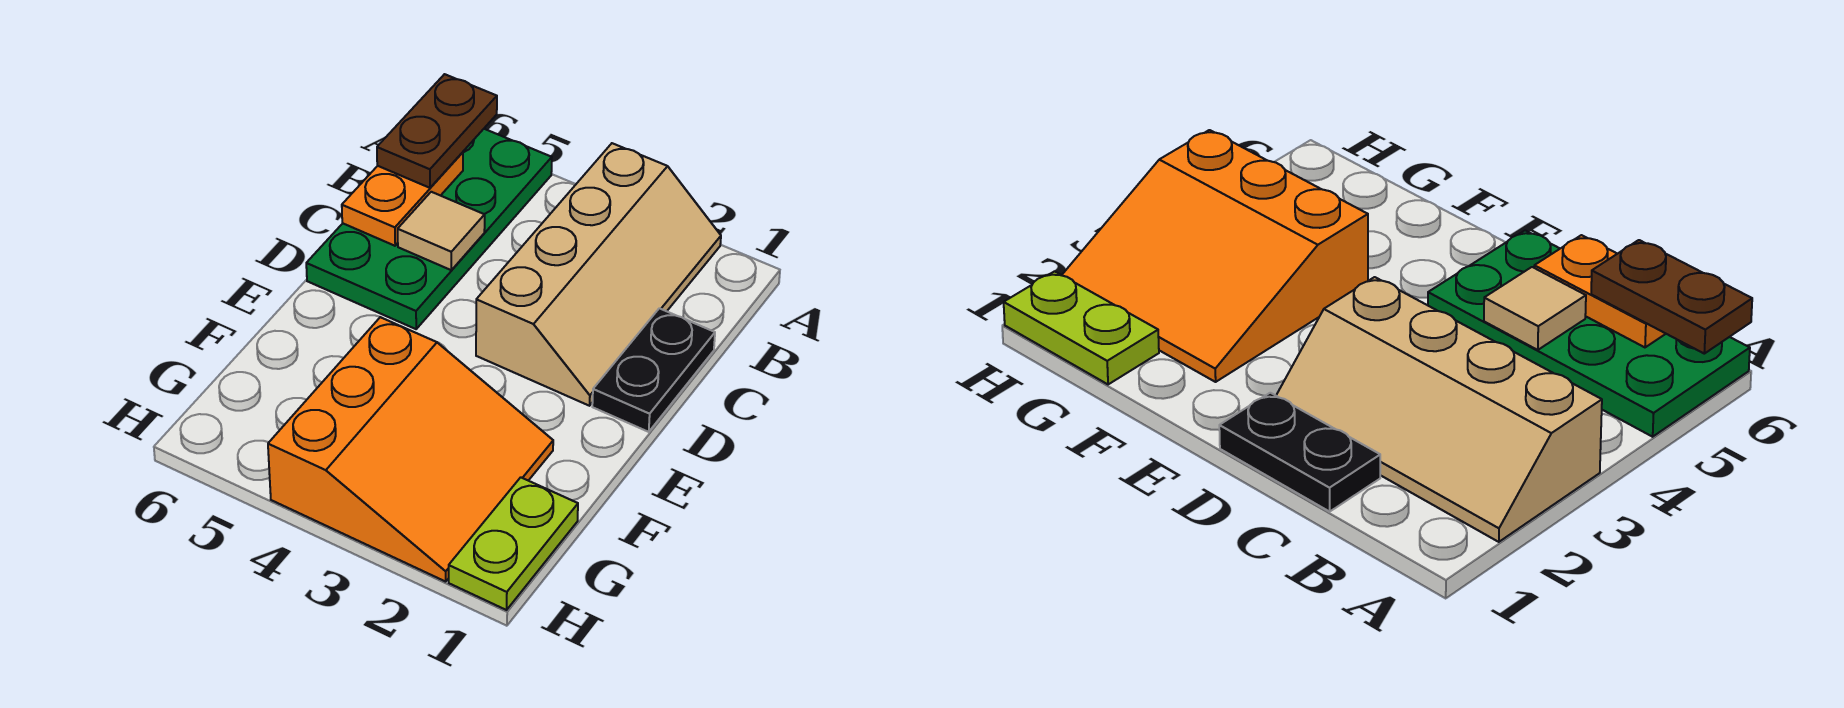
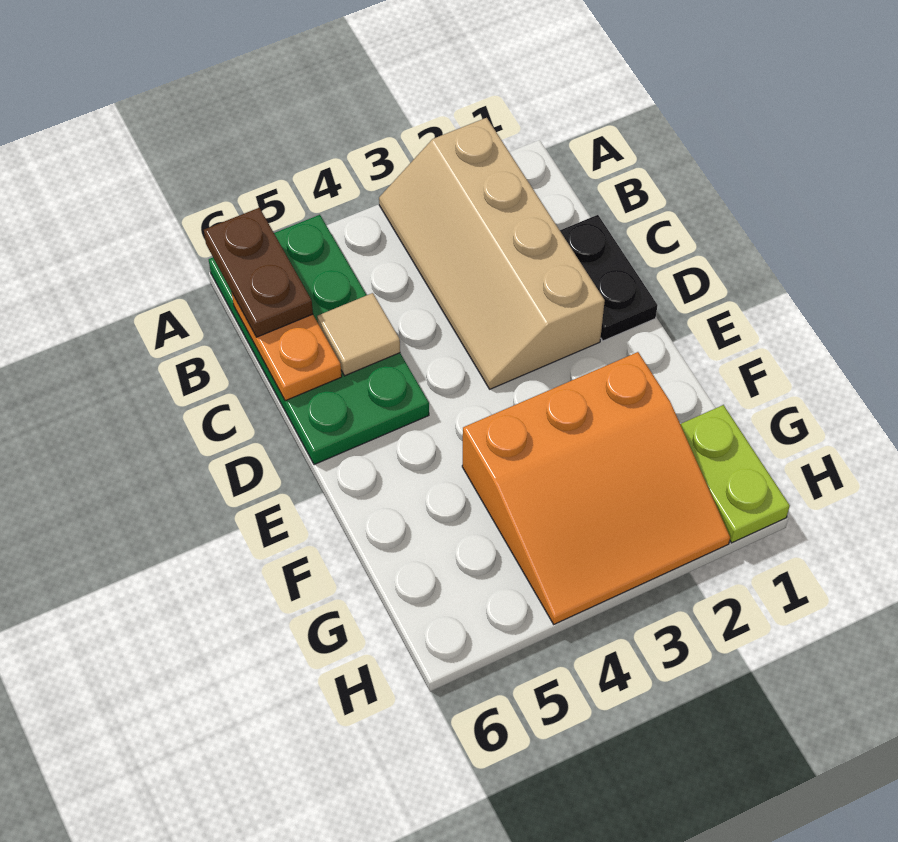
tan 2x4 slope [476,143,721,406] -> tan 2x4 slope turned to [379,118,605,389]
orange 3x3 slope [268,317,553,582] -> orange 3x3 slope turned to [462,352,730,624]

